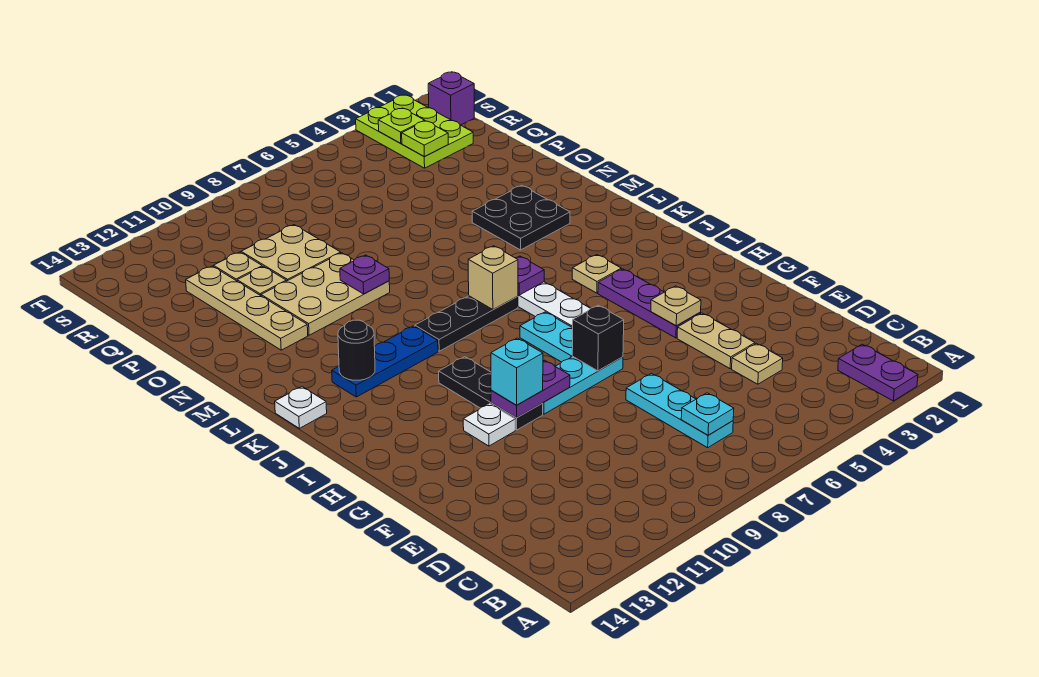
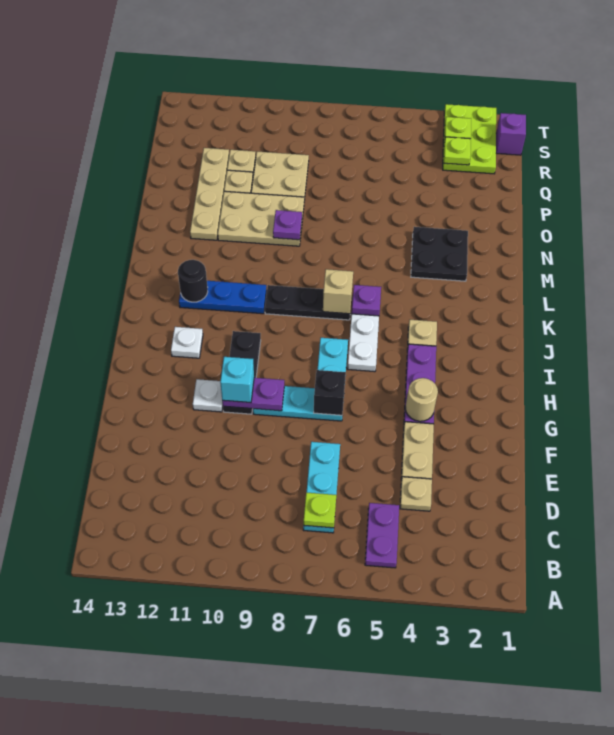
purple 1x2 plate [838,344,918,401] -> purple 1x2 plate moved to [365,503,399,568]
cyan 1x1 plate [681,393,734,435] -> lime 1x1 plate [304,492,336,528]
tan 1x1 plate [651,286,701,326] -> tan 1x1 round brick [405,378,438,421]
white 1x1 plate [275,387,327,428] -> white 1x1 plate moved to [171,327,203,358]

